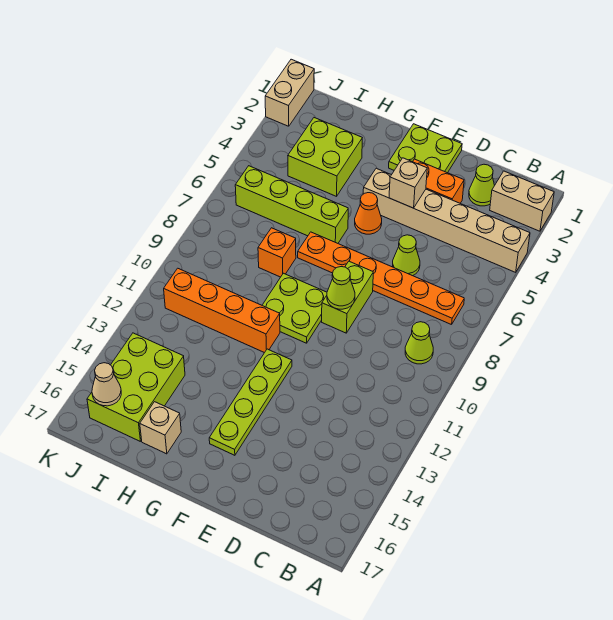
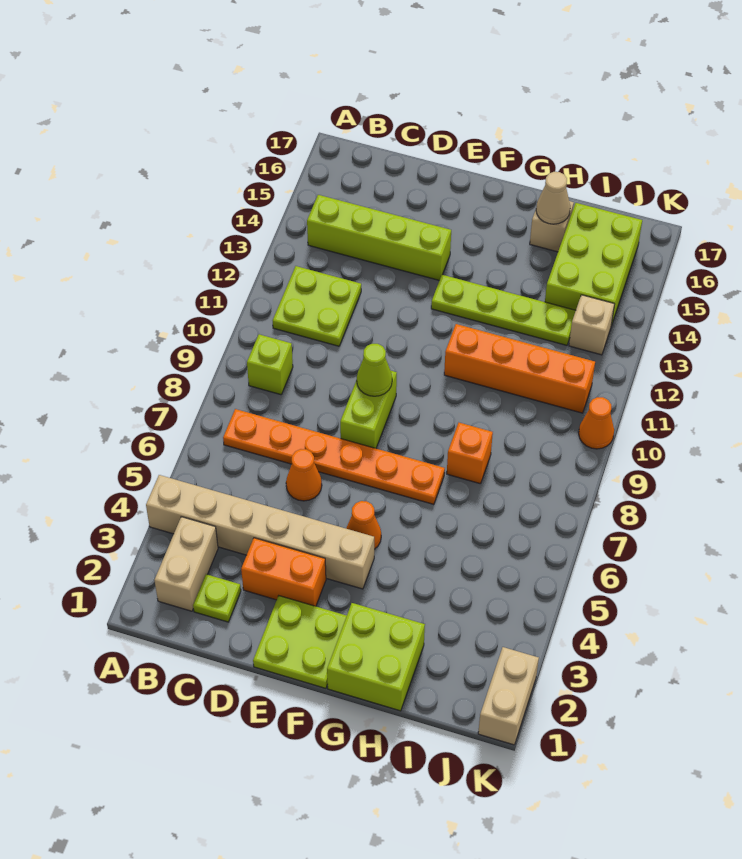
tan 1x2 brick [490,171,554,231] -> tan 1x2 brick turned to [154,517,218,611]
lime 1x1 cone [405,322,433,364] -> lime 1x1 brick [247,334,293,395]
lime 1x1 cone [469,164,495,206] -> lime 1x1 plate [193,574,241,622]
lime 1x1 cone [393,235,420,276] -> orange 1x1 cone [286,449,322,501]
tan 1x1 brick [389,158,427,208] -> tan 1x1 brick moved to [569,295,614,355]
lime 2x2 plate [262,273,327,343] -> lime 2x2 plate moved to [273,266,361,346]
lime 1x4 plate [209,349,292,455] -> lime 1x4 plate turned to [431,275,576,345]
lime 1x4 brick [235,166,348,243] -> lime 1x4 brick moved to [307,195,451,280]
lime 2x2 brick [288,118,362,196] -> lime 2x2 brick moved to [327,603,425,711]
tan 1x1 cone [92,363,121,406] -> tan 1x1 cone moved to [536,172,570,224]
none -> orange 1x1 cone [579,397,614,449]

